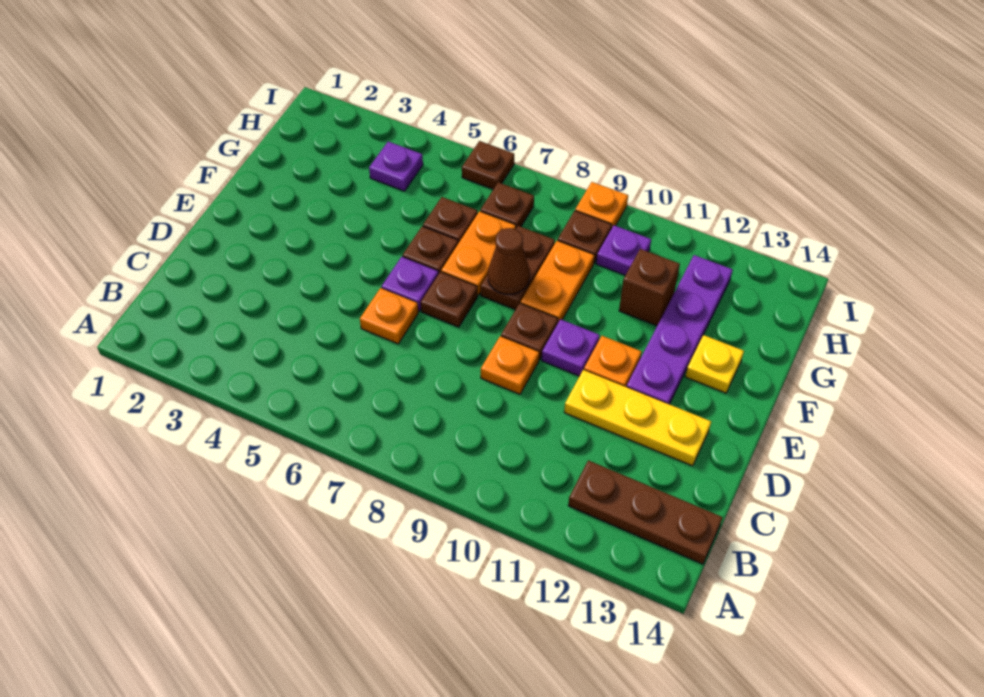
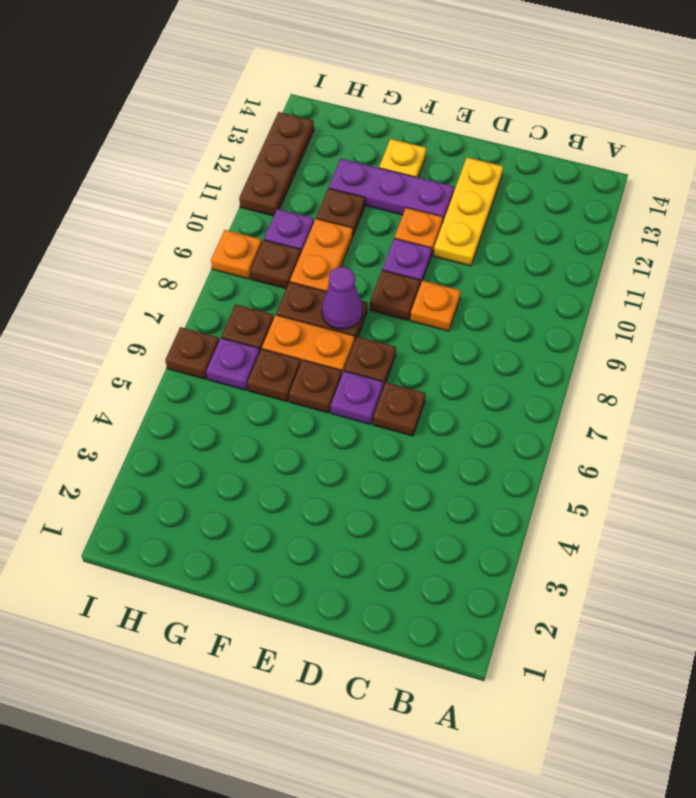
brown 1x3 plate [568,460,723,564] -> brown 1x3 plate moved to [239,112,314,216]
orange 1x1 plate [360,288,418,344] -> brown 1x1 plate [373,382,426,436]
purple 1x4 plate [627,255,733,404] -> purple 1x3 plate [329,159,454,221]
brown 1x1 cone [488,228,530,294] -> purple 1x1 cone [322,267,363,330]
orange 1x2 plate [520,241,594,322] -> orange 1x2 plate turned to [290,219,353,292]
brown 1x1 brick [619,249,680,326] -> brown 1x1 plate [316,188,365,235]
purple 1x1 plate [369,141,423,191] -> purple 1x1 plate moved to [206,338,260,390]

